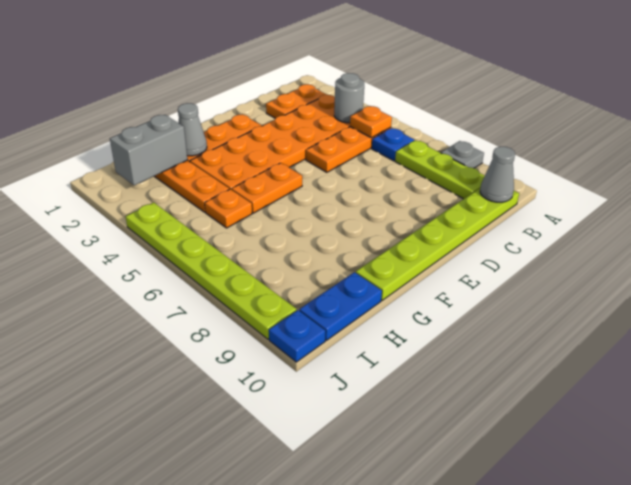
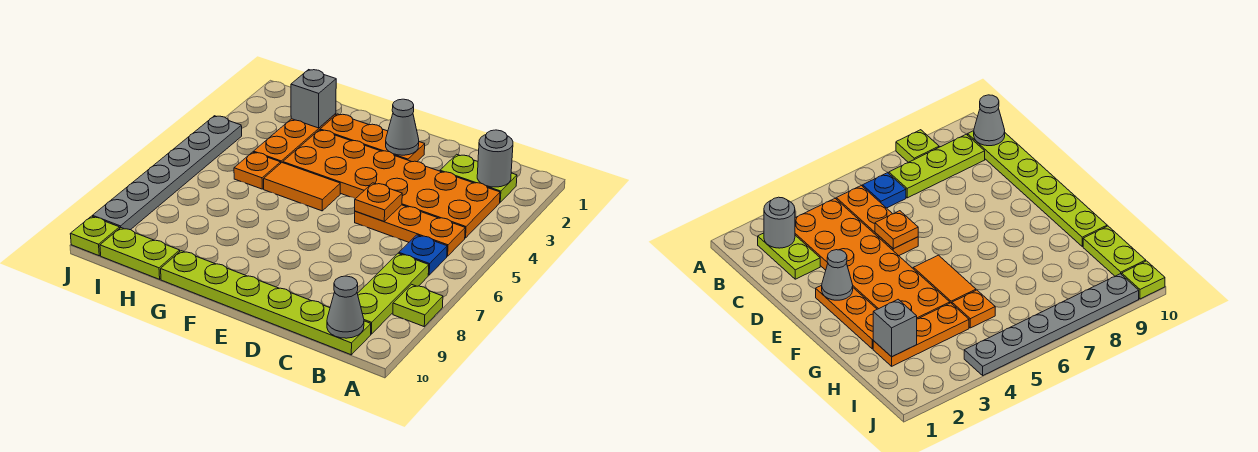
grey 1x1 plate [441,141,484,168] -> lime 1x1 plate [393,284,443,326]
orange 1x2 plate [266,84,326,118] -> lime 1x2 plate [440,154,517,202]
grey 1x1 round brick [334,73,364,123] -> grey 1x1 round brick moved to [477,130,513,187]
orange 1x1 plate [350,106,392,138] -> orange 1x1 plate moved to [355,183,402,221]
orange 1x2 plate [232,163,302,213] -> orange 1x2 tile [264,163,340,211]
grey 1x1 cone [178,103,207,156] -> grey 1x1 cone moved to [386,99,419,155]
grey 1x2 brick [110,115,188,185] -> grey 1x1 brick [291,70,336,128]
blue 1x2 plate [299,272,382,340] -> lime 1x2 plate [100,228,180,279]
lime 1x6 plate [126,202,297,339] -> grey 1x6 plate [93,116,242,230]
blue 1x1 plate [269,310,325,362] -> lime 1x1 plate [70,216,120,256]

